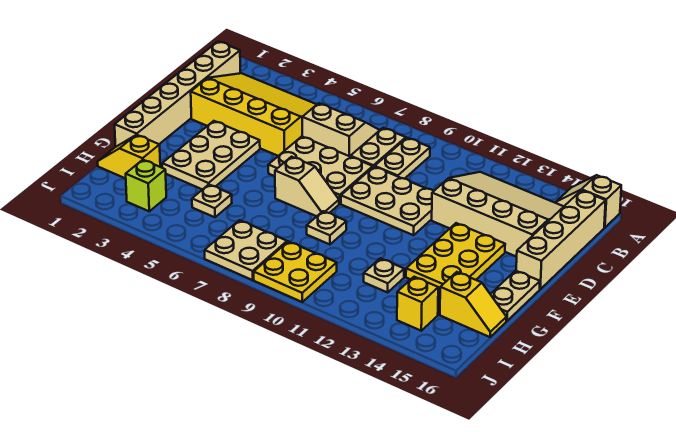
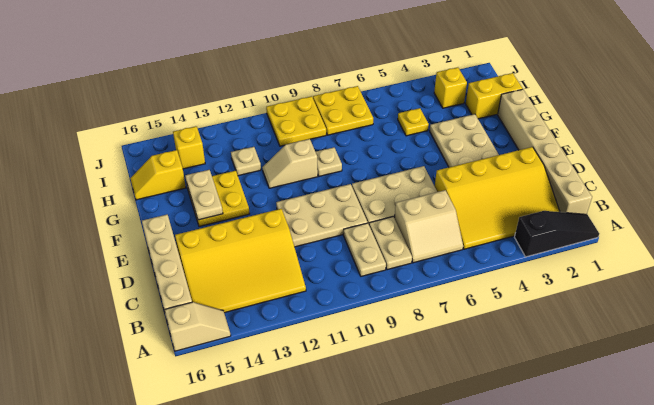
none -> black 1x3 slope [515,211,599,257]
tan 3x4 slope [432,172,564,257] -> yellow 3x4 slope [175,209,306,313]
yellow 2x3 plate [406,223,505,292] -> yellow 2x2 plate [187,171,250,227]
tan 1x2 slope [275,157,339,216] -> tan 1x2 slope moved to [262,139,318,188]
tan 1x2 plate [491,271,540,321] -> tan 1x2 plate moved to [185,170,223,220]
yellow 1x2 slope [98,135,160,178] -> yellow 1x2 brick [466,73,523,119]
tan 1x1 plate [192,185,232,217] -> yellow 1x1 plate [398,108,429,136]
lime 1x1 brick [126,160,166,211] -> yellow 1x1 brick [434,67,467,108]
tan 2x2 plate [205,220,287,280] -> yellow 2x2 plate [313,86,373,135]

